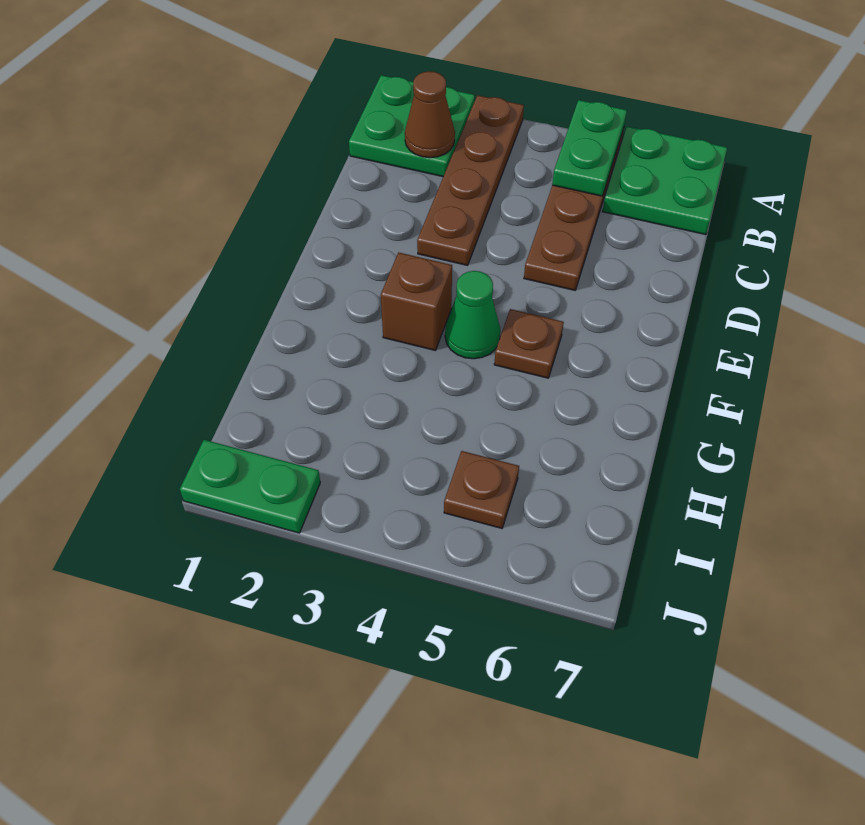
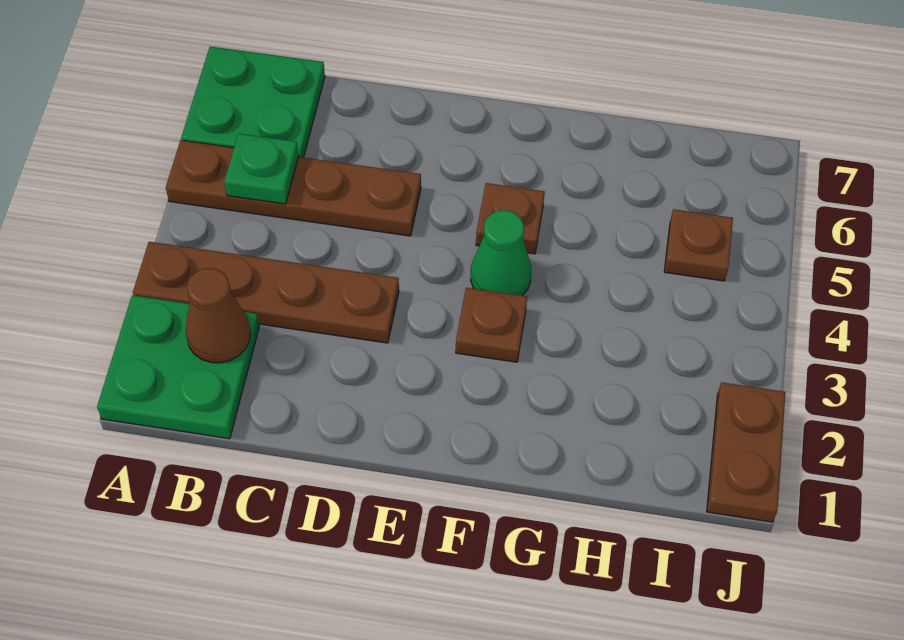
green 1x2 plate [552,100,627,196] -> green 1x1 plate [224,134,298,204]
brown 1x1 brick [381,252,452,350] -> brown 1x1 plate [456,288,527,362]
green 1x2 plate [180,440,320,533] -> brown 1x2 plate [707,382,785,522]

